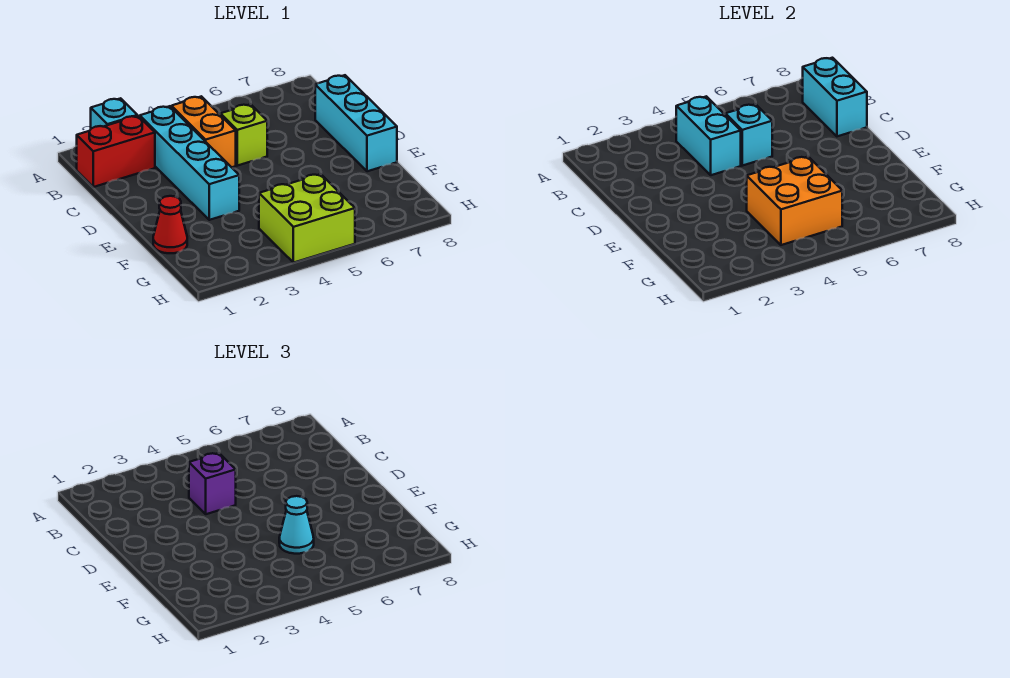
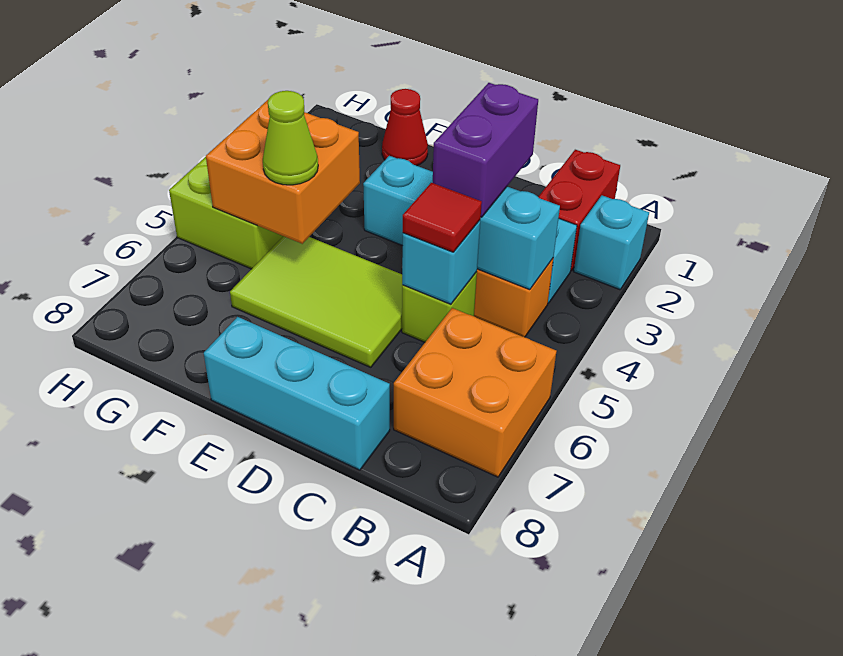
none -> orange 2x2 brick [394,308,557,477]
cyan 1x2 brick [803,58,867,136] -> none
purple 1x1 brick [189,453,236,514] -> purple 1x2 brick [433,83,538,217]
none -> red 1x1 tile [403,183,482,252]
none -> lime 2x3 tile [230,236,402,367]
cyan 1x1 cone [279,496,314,554] -> lime 1x1 cone [263,91,318,185]

